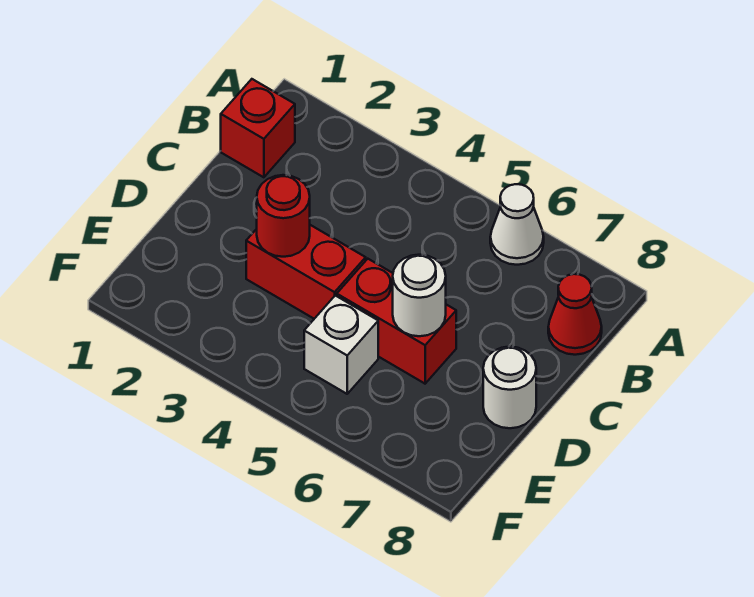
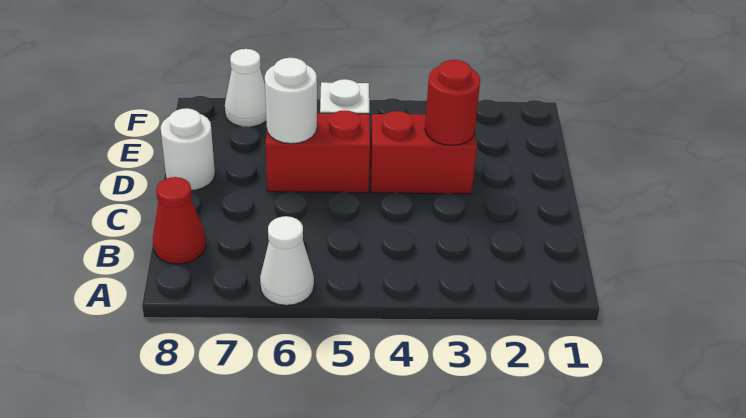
red 1x1 brick [221,79,295,177] -> none
none -> white 1x1 cone [225,49,266,127]

